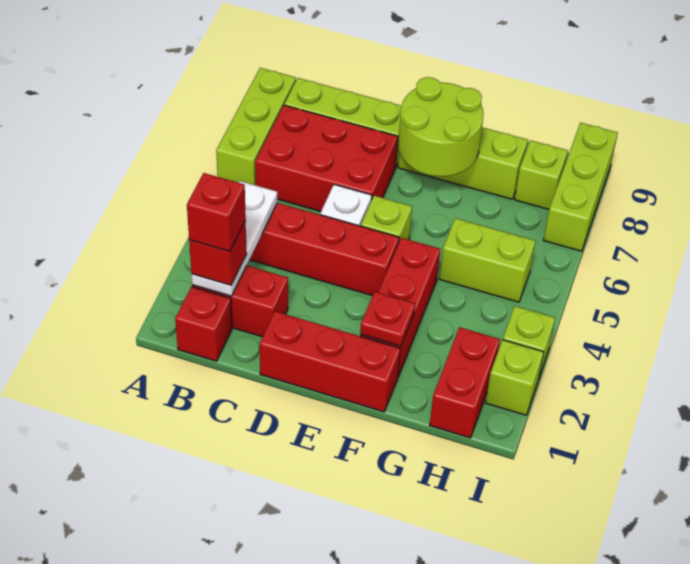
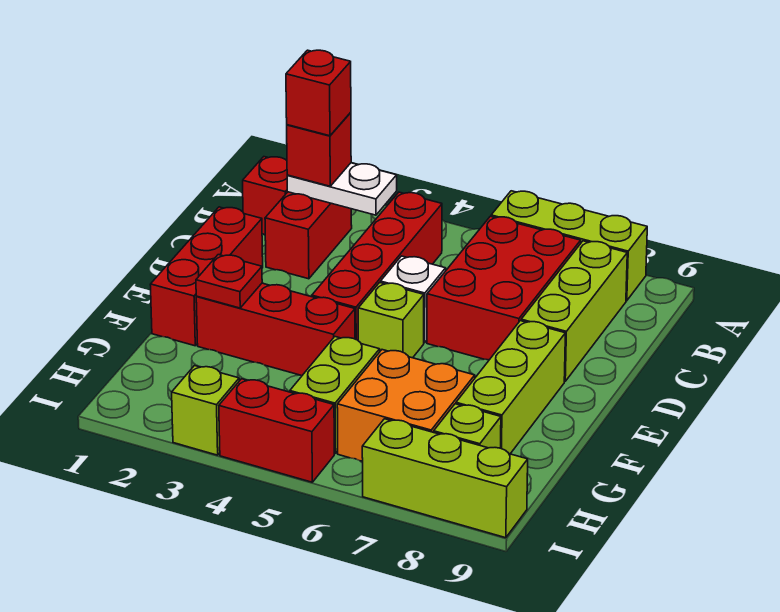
white 1x3 plate [191,181,277,296] -> white 1x2 plate [287,163,397,215]
lime 2x2 round brick [398,77,484,177] -> none
none -> orange 2x2 brick [337,350,475,461]
red 1x2 brick [430,327,500,438] -> red 1x2 brick moved to [219,379,334,482]
lime 1x1 brick [486,340,544,415] -> none

